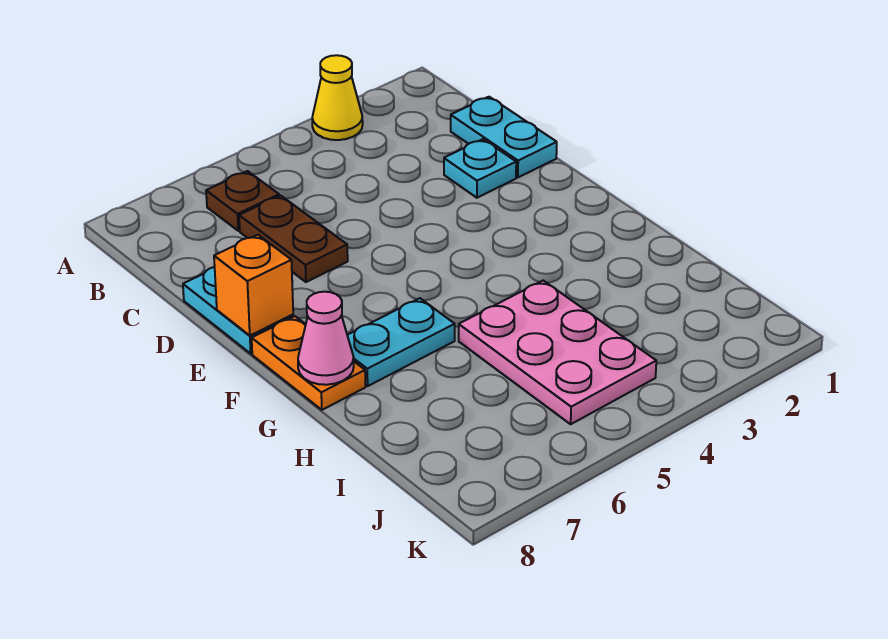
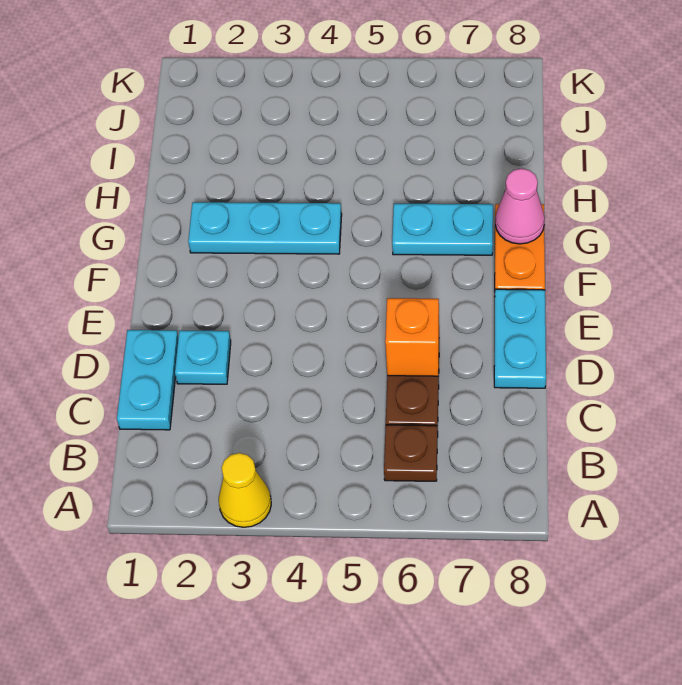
orange 1x1 brick [214,235,293,336] -> orange 1x1 brick moved to [385,298,439,376]
none -> cyan 1x3 plate [188,202,342,254]
pink 2x3 plate [459,281,656,424] -> none

